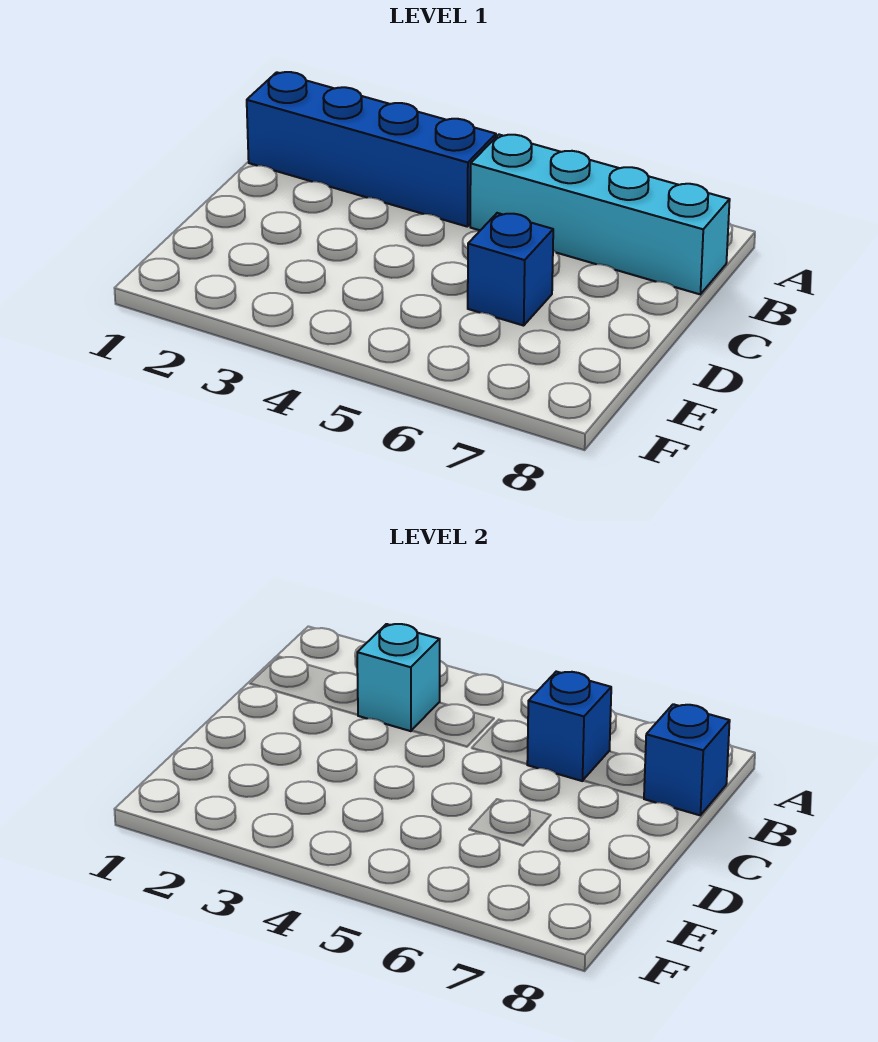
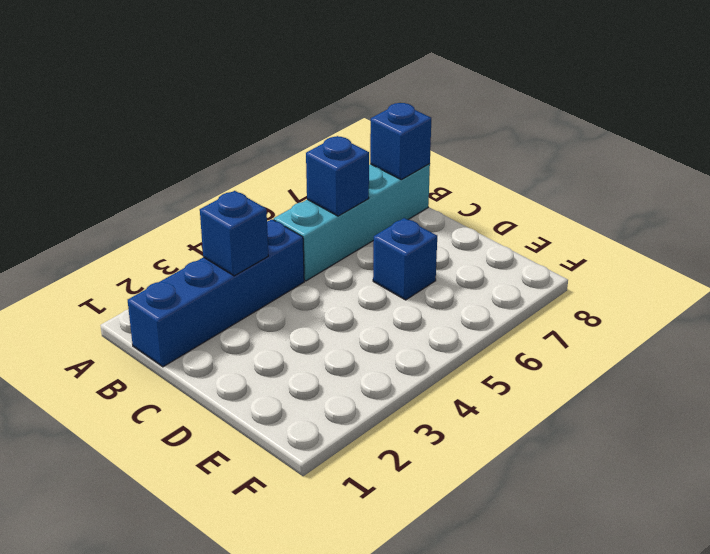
cyan 1x1 brick [357,624,440,731] -> blue 1x1 brick [200,191,268,276]

